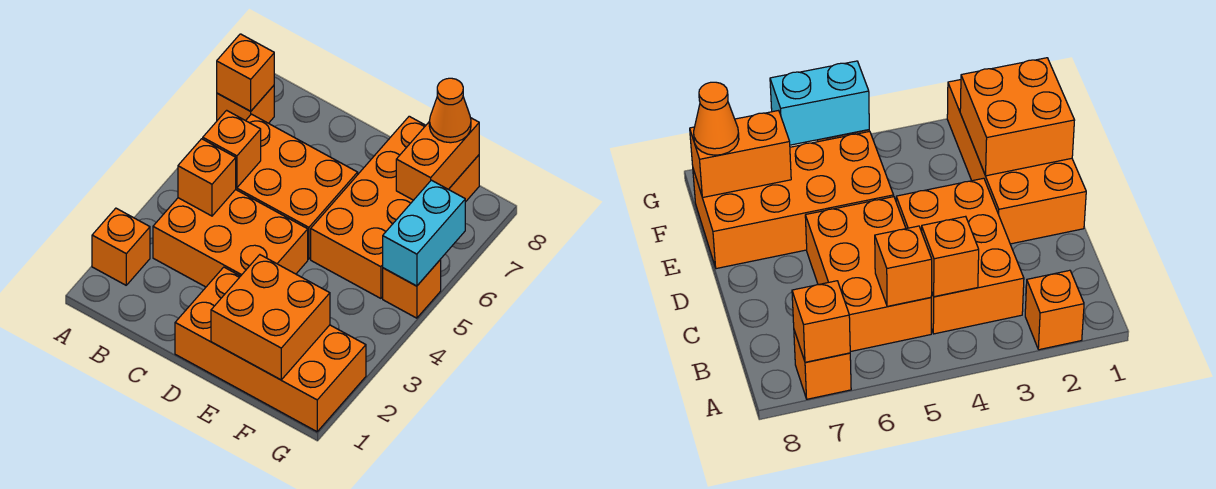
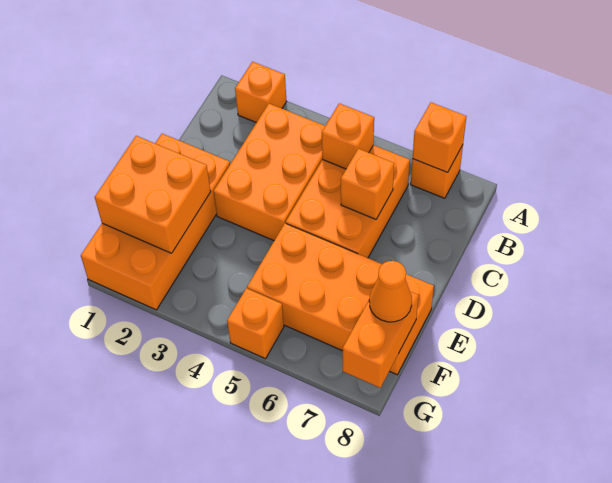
orange 1x1 brick [178,139,236,216] -> orange 1x1 brick moved to [341,149,394,219]
orange 1x2 brick [396,118,479,200] -> orange 1x2 brick turned to [343,292,418,388]
cyan 1x2 brick [383,180,465,286] -> none

